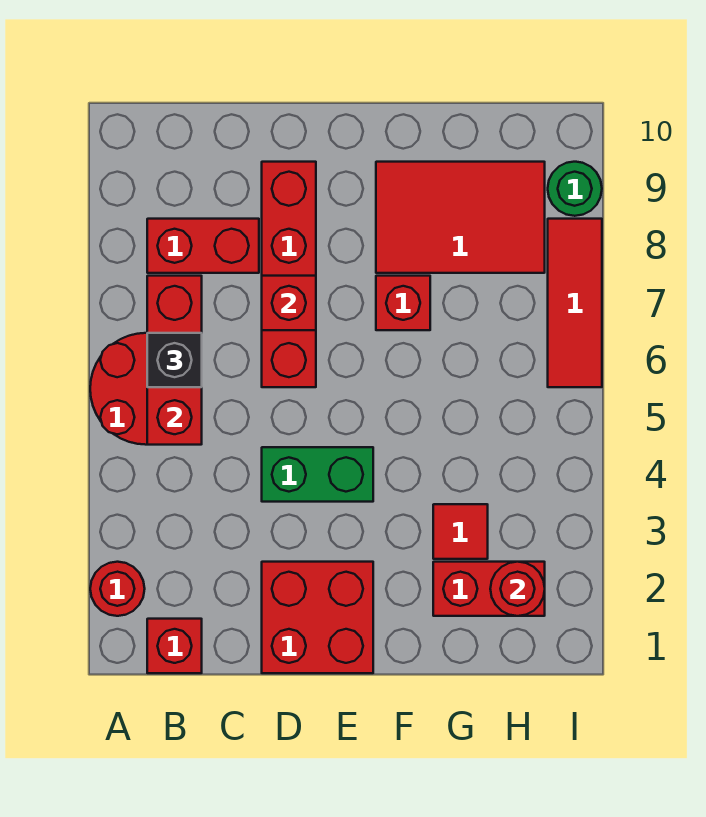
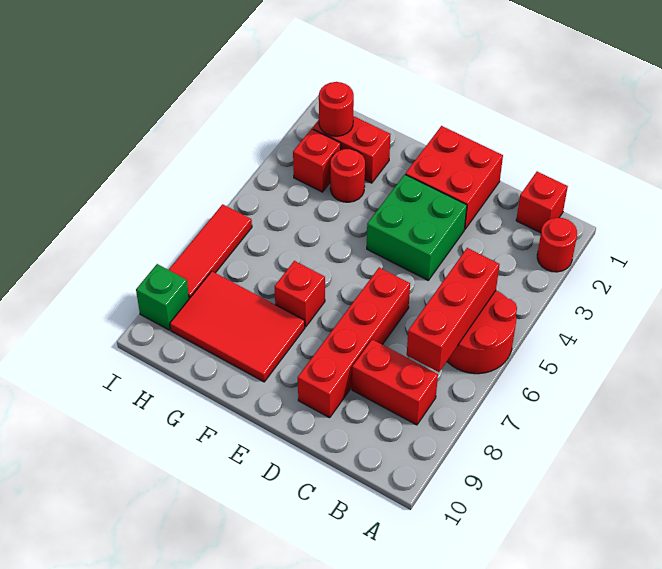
black 1x1 brick [147,333,202,387] -> none
green 1x2 brick [262,447,373,502] -> green 2x2 brick [367,175,467,280]
red 1x1 brick [262,276,316,330] -> red 1x1 brick moved to [293,129,341,192]
red 1x1 tile [433,504,488,559] -> red 1x1 round brick [330,149,365,202]
green 1x1 round brick [548,162,602,216] -> green 1x1 brick [136,264,189,330]

